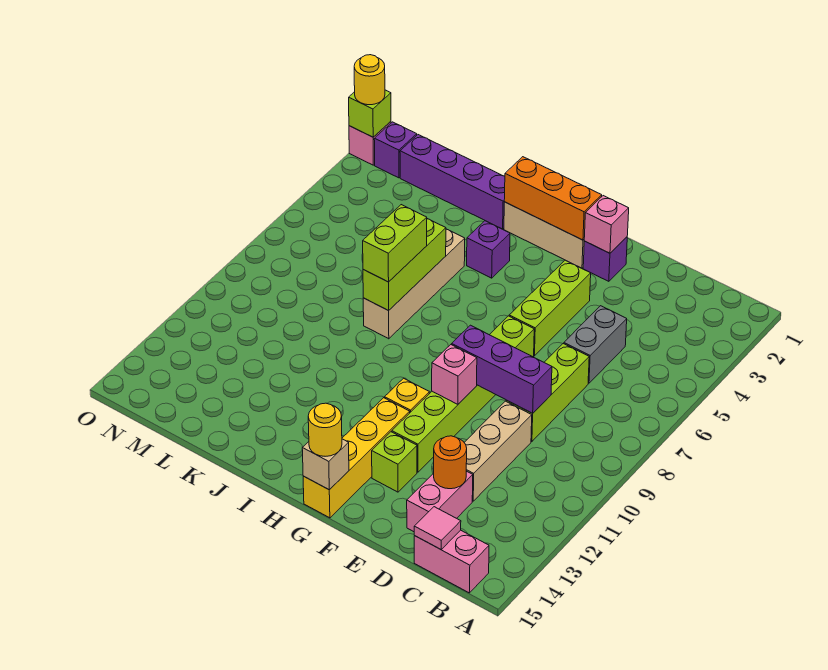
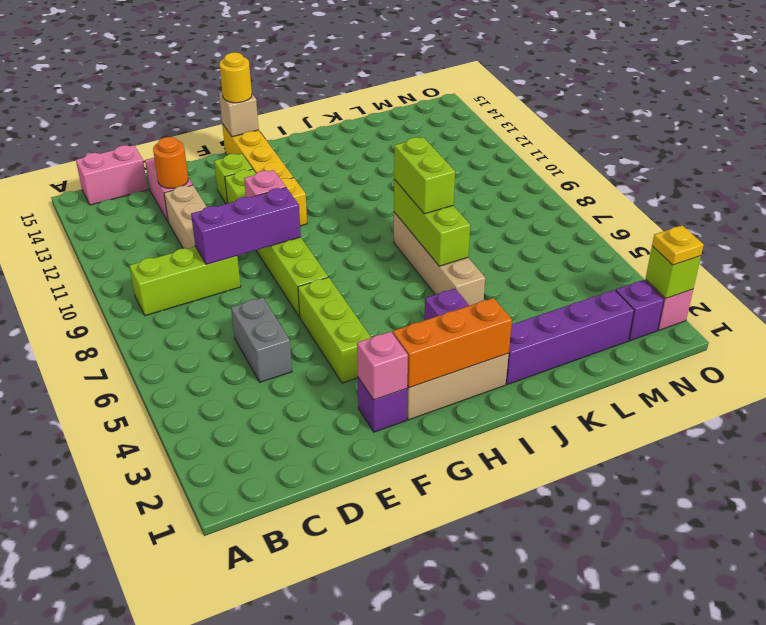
pink 1x1 tile [414,507,461,549] -> none
lime 1x3 brick [506,344,589,441] -> lime 1x3 brick turned to [129,247,241,316]
yellow 1x1 round brick [354,55,385,105] -> yellow 1x1 plate [652,225,704,265]

